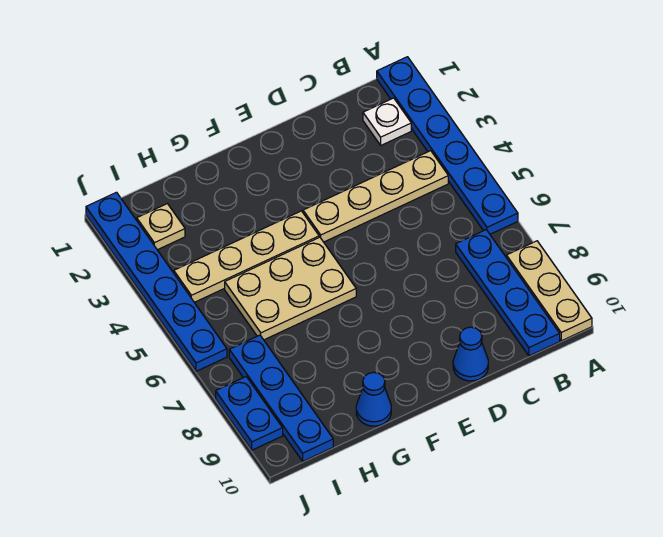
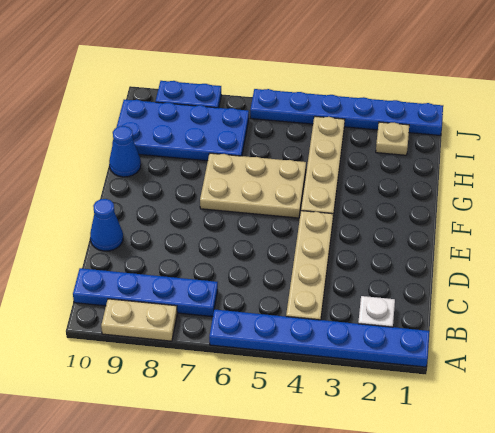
tan 1x3 plate [506,241,592,341] -> tan 1x2 plate [101,299,177,341]
tan 2x3 plate [225,237,356,340] -> tan 2x3 plate turned to [200,153,306,218]
blue 1x4 plate [229,335,333,461] -> blue 2x4 plate [112,100,249,161]

